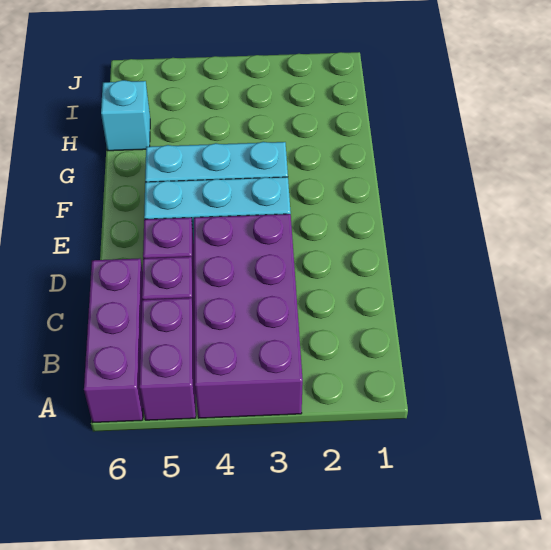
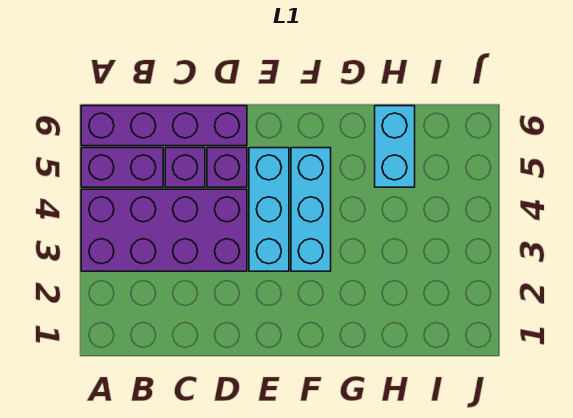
purple 1x3 brick [84,259,143,423] -> purple 1x4 brick [81,106,247,146]
cyan 1x1 brick [101,80,150,151] -> cyan 1x2 brick [375,106,415,187]

